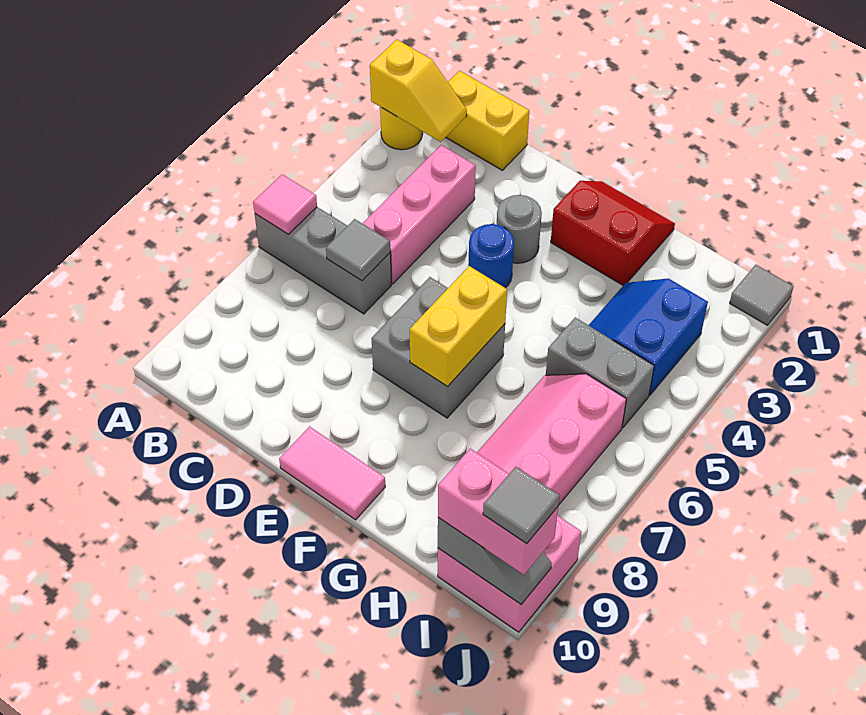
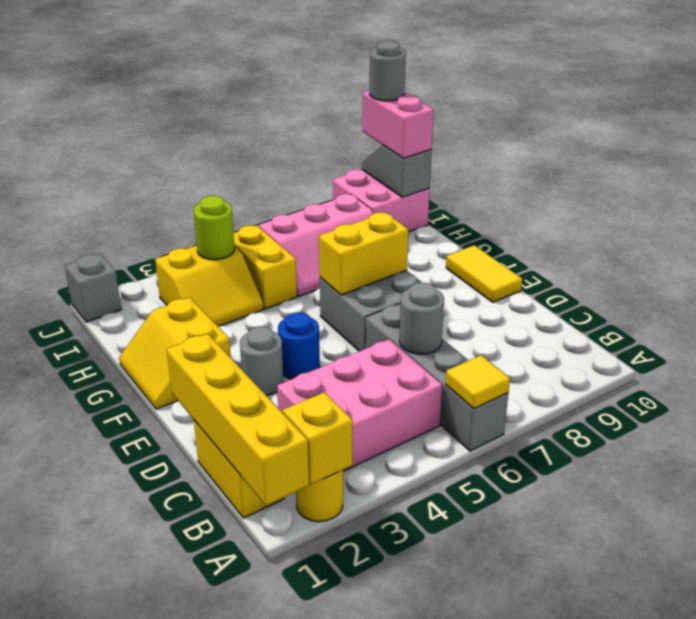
none -> yellow 1x4 brick [166,333,309,506]
grey 1x3 brick [255,207,391,314] -> grey 1x4 brick [366,304,508,451]
pink 1x1 tile [253,174,317,235] -> yellow 1x1 tile [445,355,510,409]
pink 1x3 brick [362,145,476,284] -> pink 2x3 brick [277,339,442,471]
grey 1x1 tile [326,219,390,281] -> grey 1x1 round brick [399,283,444,354]
pink 1x2 tile [279,427,385,520] -> yellow 1x2 tile [446,245,522,302]
red 2x2 slope [551,181,675,285] -> yellow 2x2 slope [119,297,231,409]
blue 2x2 slope [589,279,708,395] -> yellow 2x2 slope [155,245,263,326]
grey 1x2 brick [546,318,654,428] -> yellow 1x2 brick [233,225,297,309]
none -> lime 1x1 round brick [194,196,235,260]
grey 1x1 tile [730,265,794,325] -> grey 1x1 brick [65,254,121,322]
grey 1x1 tile [483,467,560,544] -> grey 1x1 round brick [370,40,406,101]

